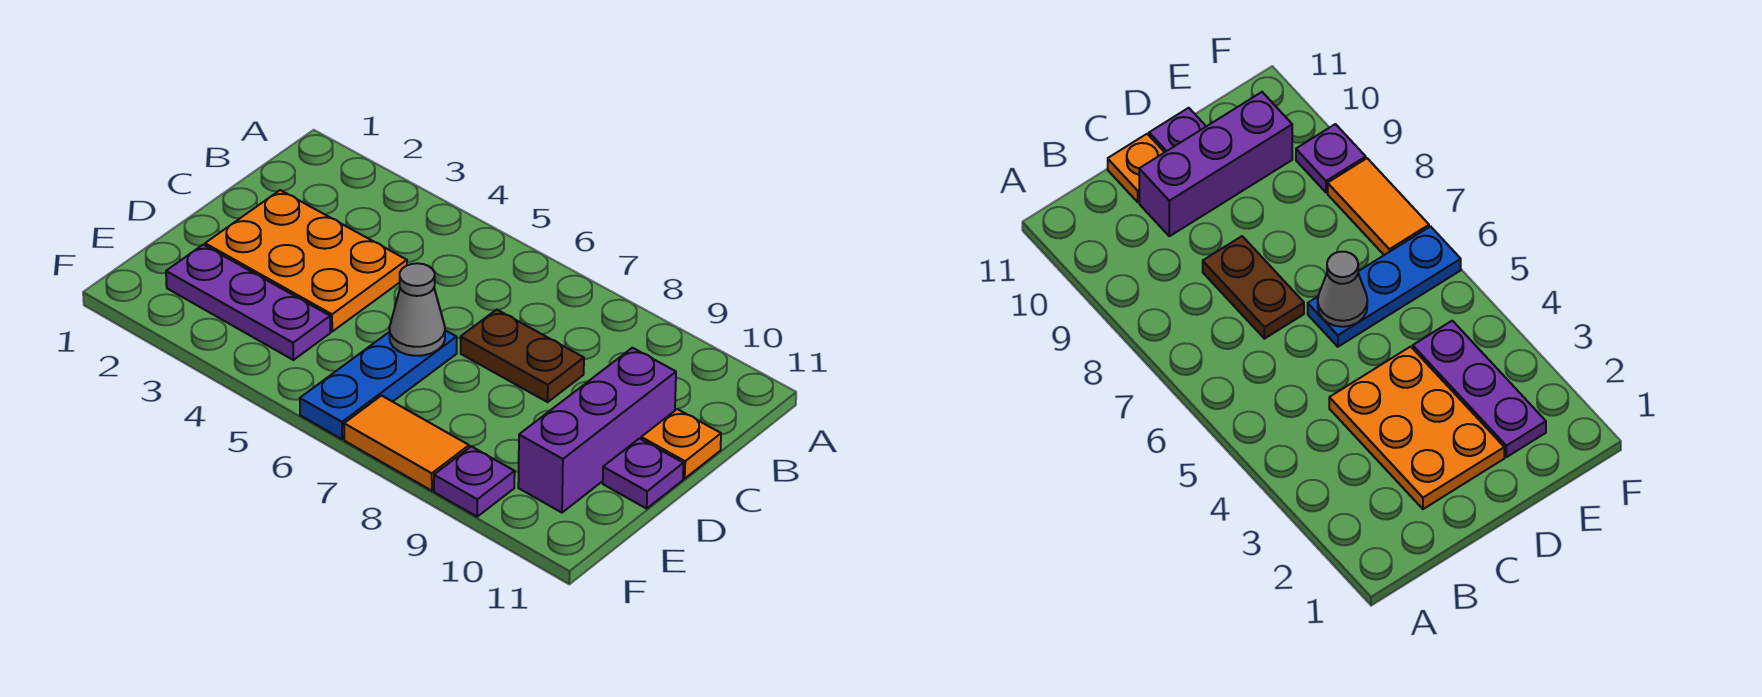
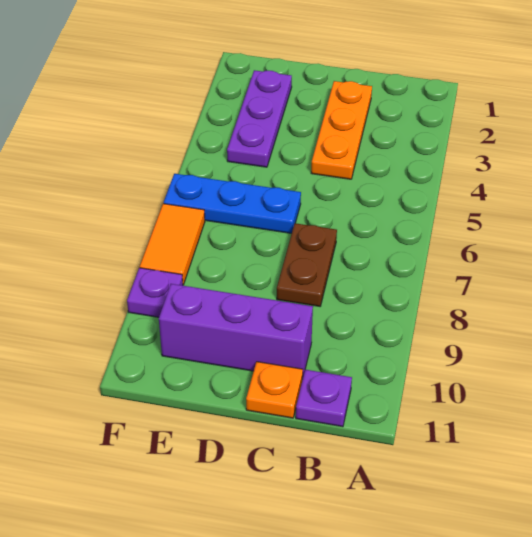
orange 2x3 plate [205,190,407,331] -> orange 1x3 plate [311,81,372,179]
grey 1x1 cone [389,263,445,356] -> none
purple 1x1 plate [603,439,683,509] -> purple 1x1 plate moved to [296,370,352,427]

